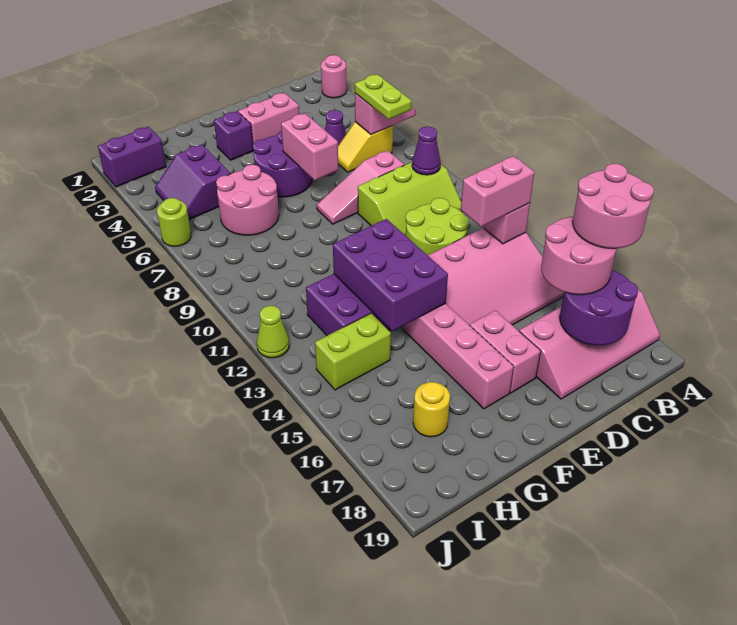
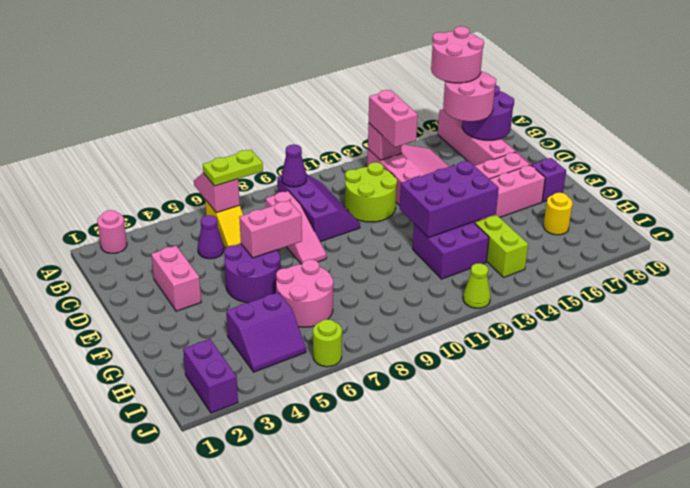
lime 2x3 slope [358,162,462,236] -> purple 2x3 slope [277,174,360,242]
purple 1x1 brick [214,111,253,160] -> purple 1x1 brick moved to [531,158,566,202]

